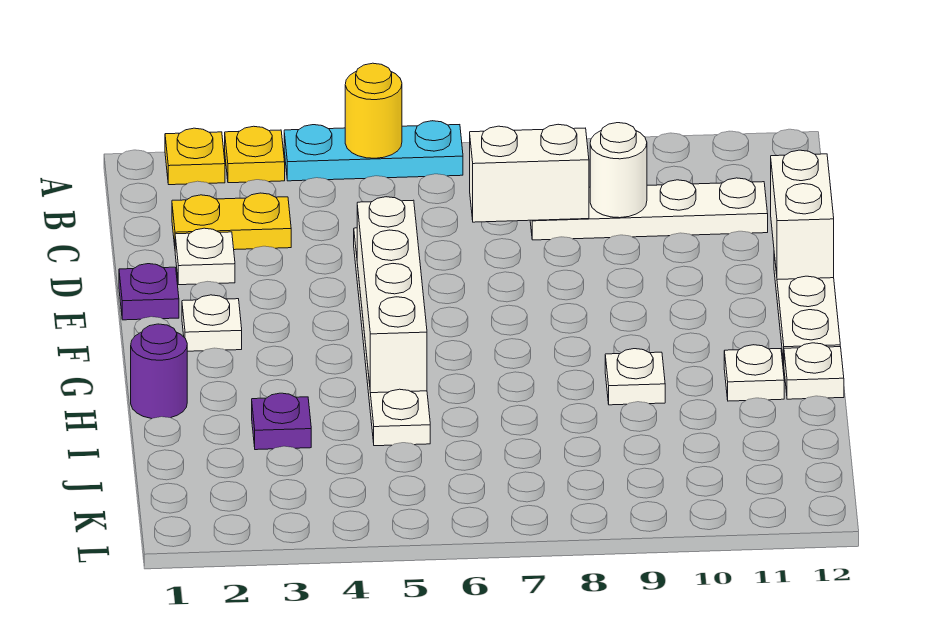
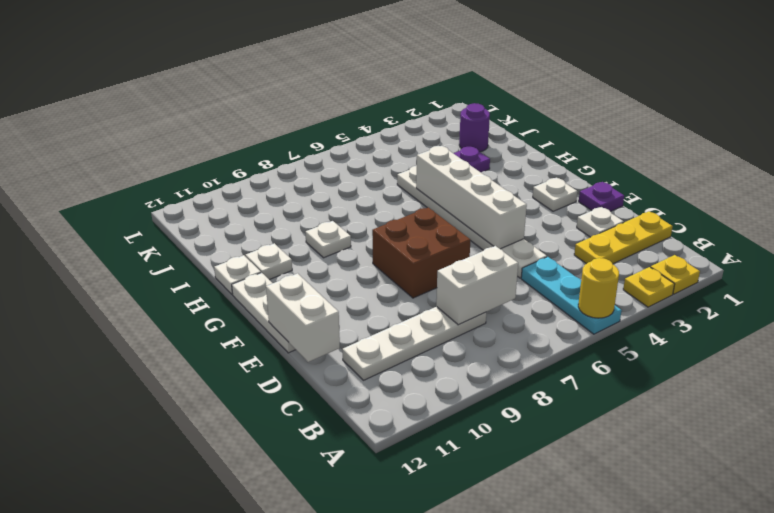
cyan 1x3 plate [284,121,463,181] -> cyan 1x3 plate turned to [521,257,622,334]
yellow 1x2 plate [172,193,291,250] -> yellow 1x3 plate [574,211,673,264]
white 1x1 round brick [590,123,647,218] -> none
none -> brown 2x2 brick [372,207,470,298]
purple 1x1 round brick [131,324,187,419] -> purple 1x1 round brick moved to [459,103,490,152]

